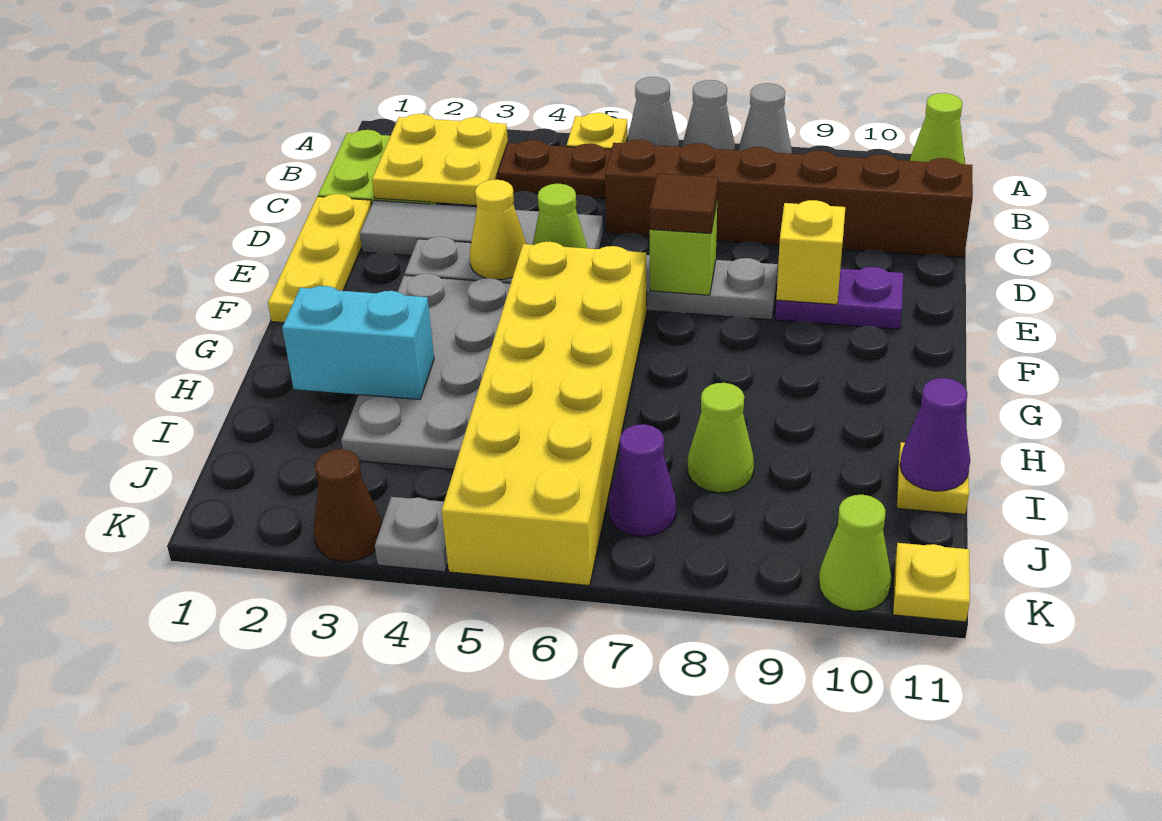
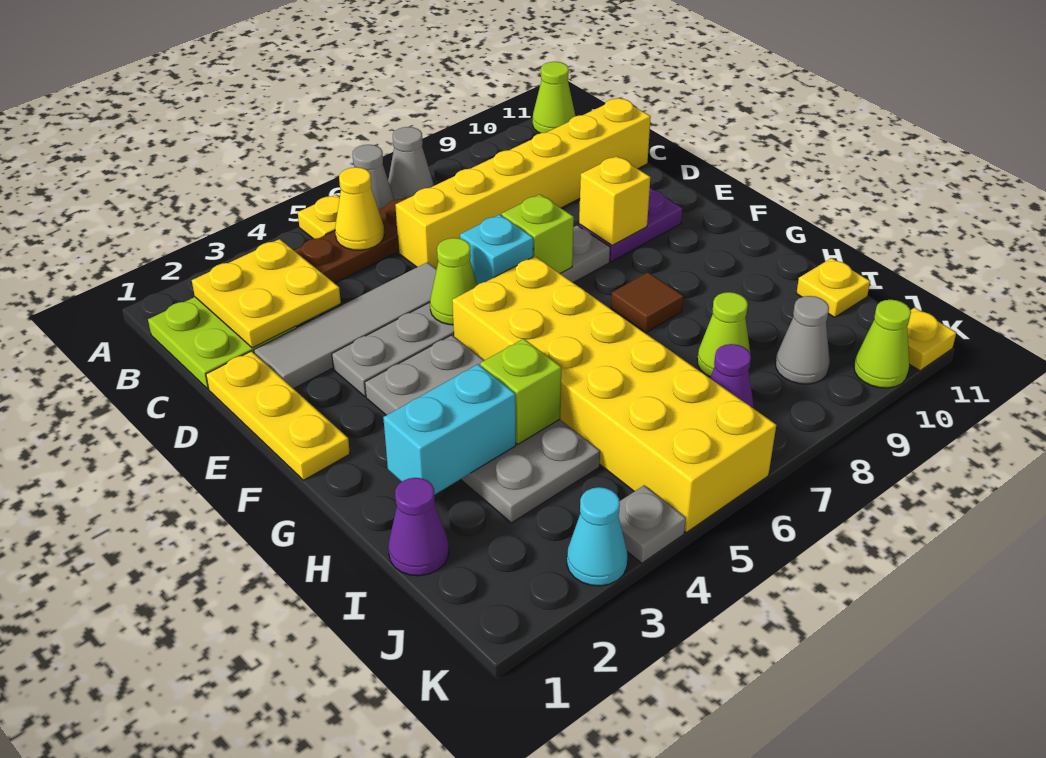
grey 1x1 cone [738,83,792,154] -> grey 1x1 cone moved to [776,296,830,384]
brown 1x6 brick [605,139,973,258] -> yellow 1x6 brick [395,98,651,269]
yellow 1x1 cone [470,180,526,279] -> yellow 1x1 cone moved to [335,167,384,250]
none -> cyan 1x1 brick [460,214,533,285]
brown 1x1 tile [649,174,718,233] -> brown 1x1 tile moved to [611,272,683,333]
none -> lime 1x1 brick [480,339,561,444]
purple 1x1 cone [900,378,970,491] -> purple 1x1 cone moved to [388,478,449,576]
brown 1x1 cone [314,449,382,562] -> cyan 1x1 cone [567,487,627,586]

